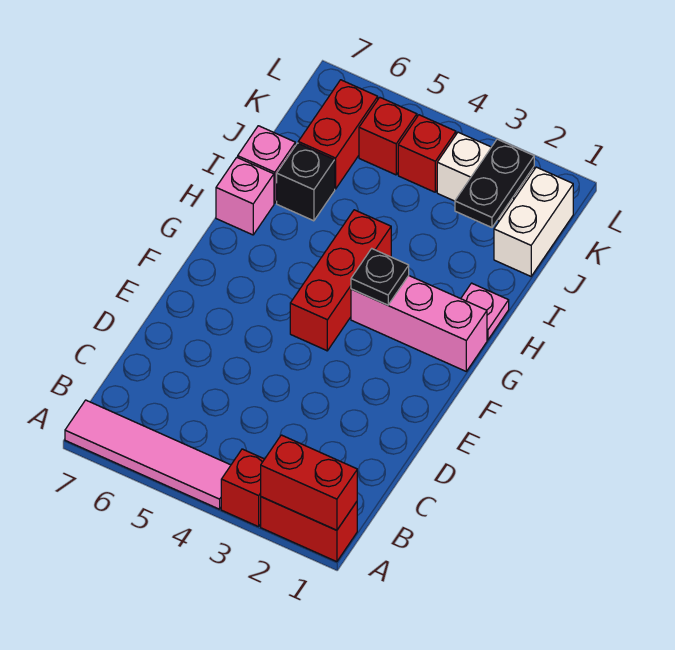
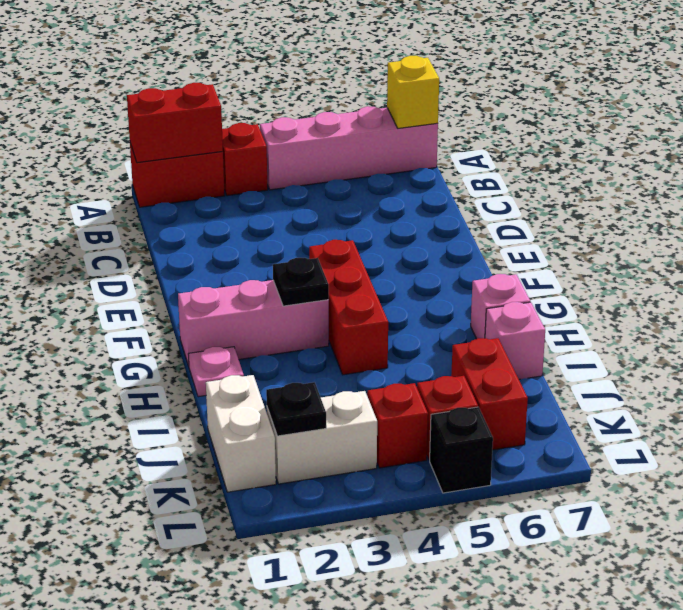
pink 1x4 tile [65,400,231,509] -> pink 1x4 brick [260,106,438,190]
none -> yellow 1x1 brick [387,56,439,128]
black 1x1 brick [277,143,335,221] -> black 1x1 brick moved to [430,407,493,493]
black 1x2 plate [455,139,534,227] -> black 1x1 plate [266,382,326,436]

